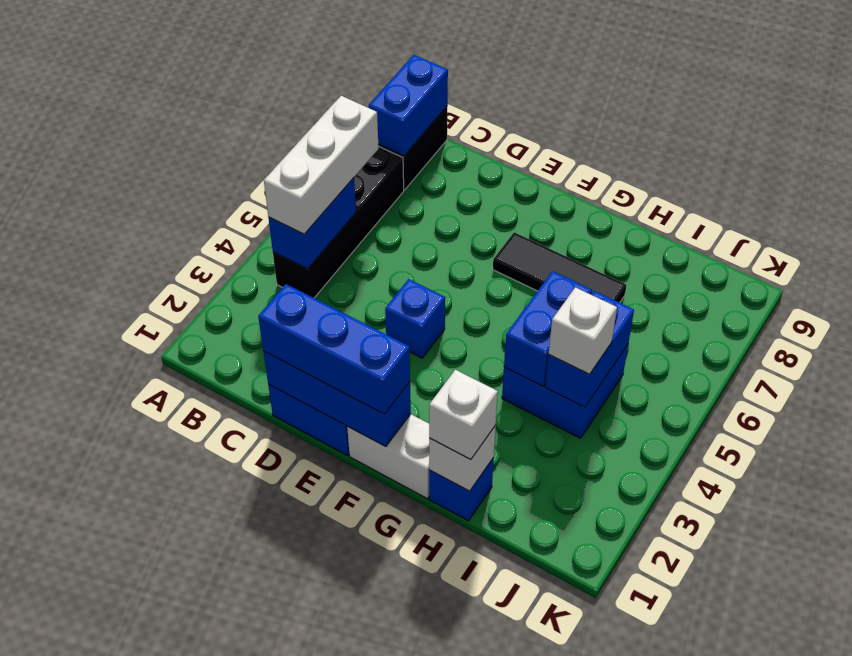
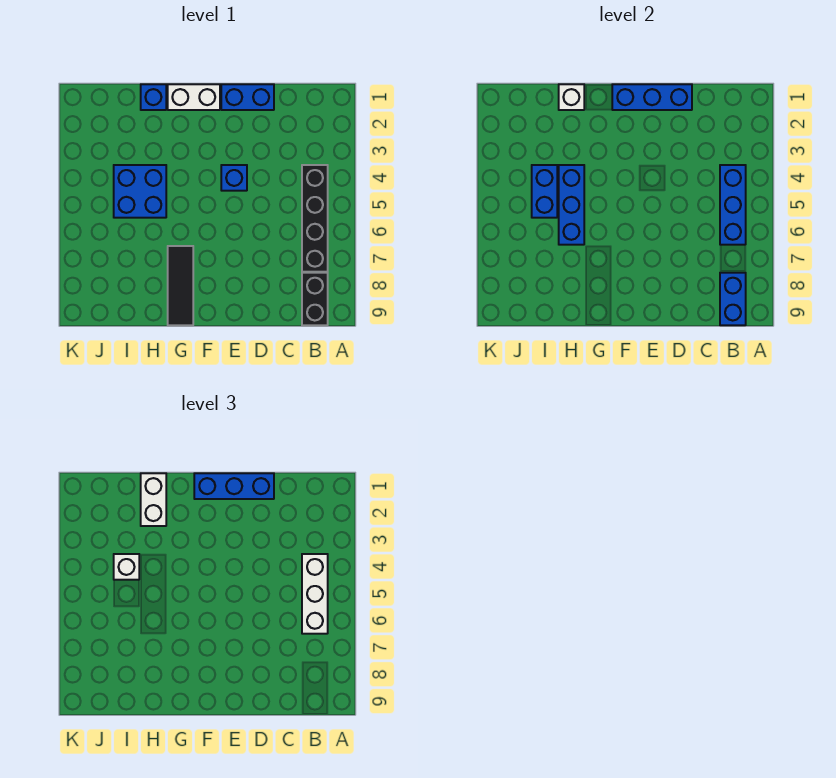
blue 1x2 brick [268,178,356,269] -> blue 1x3 brick [720,165,746,245]
black 1x3 tile [493,232,627,303] -> black 1x3 tile turned to [168,246,193,325]
white 1x1 brick [429,370,498,460] -> white 1x2 brick [141,473,166,526]
blue 1x2 brick [504,271,592,386] -> blue 1x3 brick [559,165,584,245]

